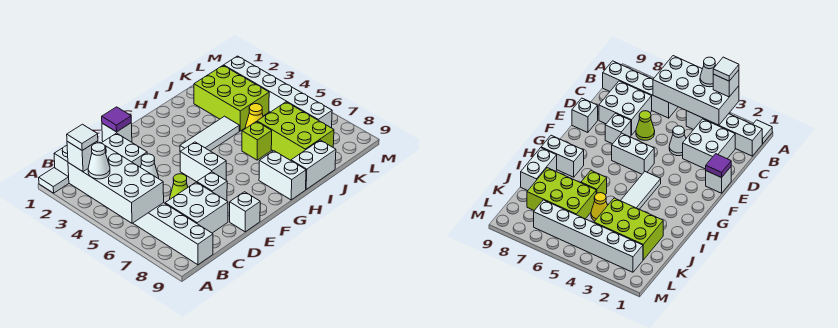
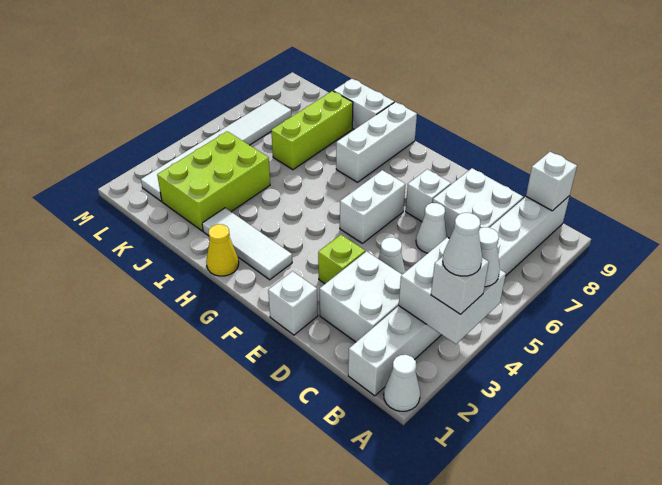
white 1x1 tile [39,168,69,193] -> white 1x1 cone [384,355,420,411]
white 2x4 brick [68,142,164,223] -> white 2x2 brick [399,237,506,344]
white 1x1 tile [67,124,98,150] -> white 1x1 cone [443,213,482,276]
lime 1x1 cone [170,174,188,199] -> white 1x1 cone [416,203,447,253]
purple 1x1 tile [102,107,131,132] -> none
white 1x1 brick [230,192,260,232] -> white 1x1 brick moved to [526,152,577,211]
white 1x3 tile [180,116,240,151] -> white 1x3 tile moved to [202,208,292,280]
white 1x2 brick [259,151,306,200] -> white 1x3 brick [336,102,417,182]
lime 1x1 brick [242,122,272,160] -> lime 1x1 brick moved to [318,235,365,284]
yellow 1x1 cone [245,104,263,129] -> yellow 1x1 cone moved to [206,224,239,276]
lime 2x3 brick [257,102,334,160] -> lime 1x3 brick [271,91,353,170]
white 1x6 brick [224,56,332,128] -> white 1x6 tile [141,99,292,201]

